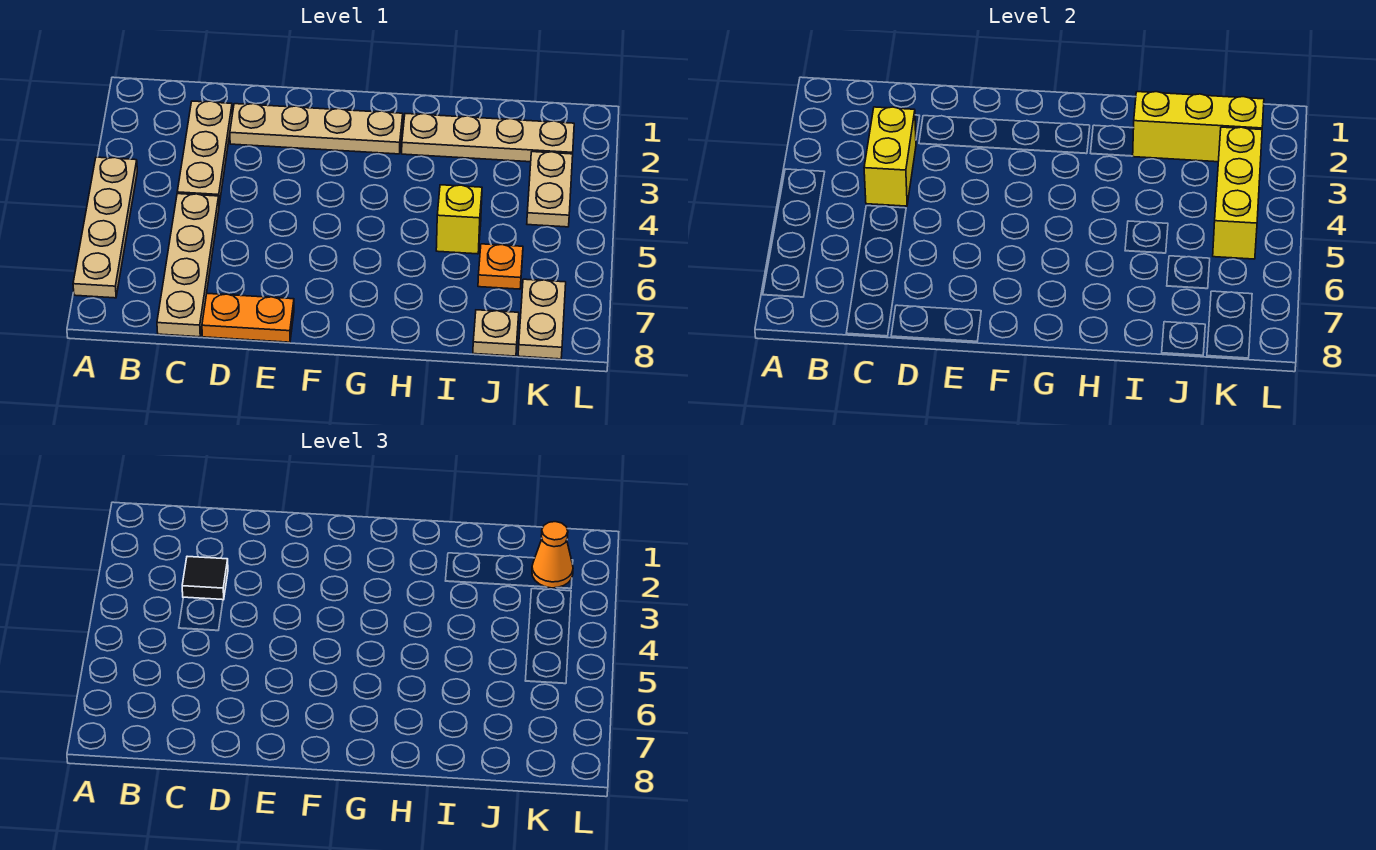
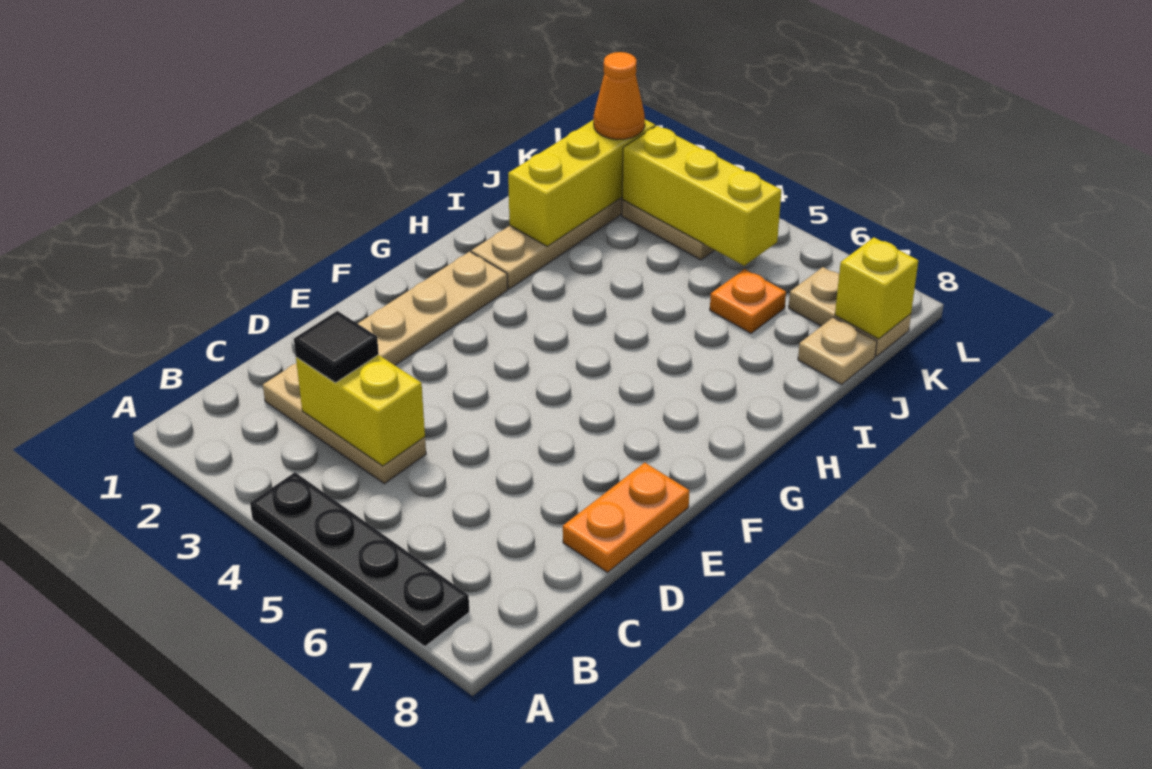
tan 1x4 plate [73,157,137,298] -> black 1x4 plate [250,472,469,647]
tan 1x4 plate [157,194,219,337] -> none
yellow 1x1 brick [436,185,482,254] -> yellow 1x1 brick moved to [835,237,918,339]

